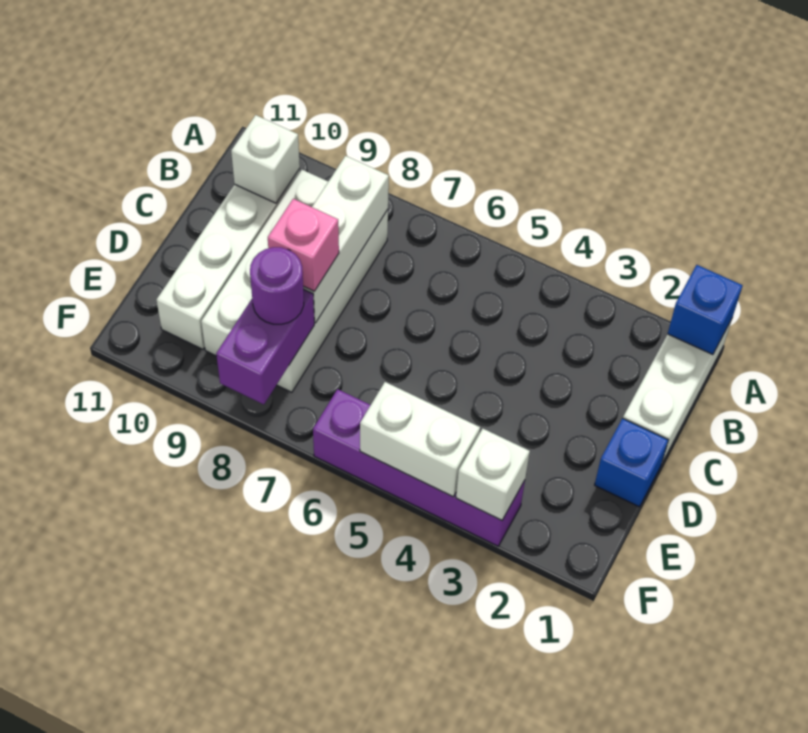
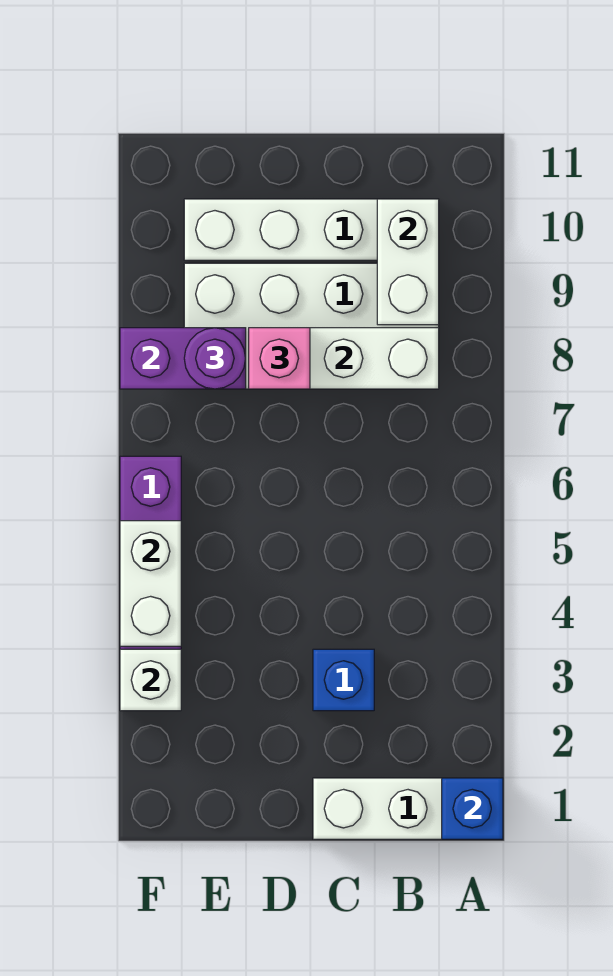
white 1x1 brick [231,115,300,203] -> white 1x2 brick [377,199,439,325]
blue 1x1 brick [595,418,668,507] -> blue 1x1 brick moved to [313,649,374,711]

